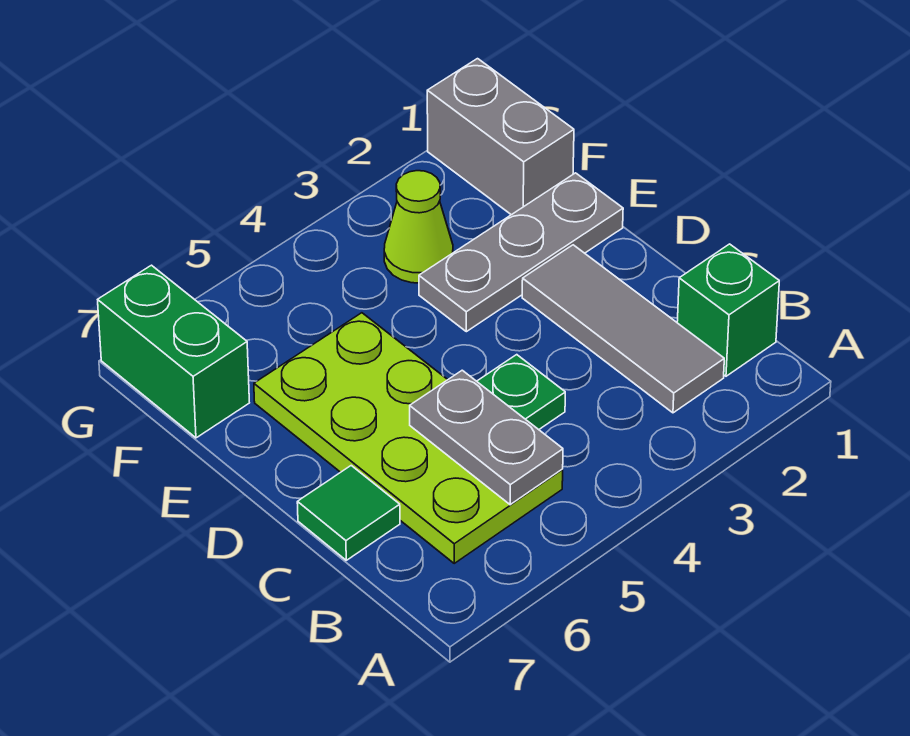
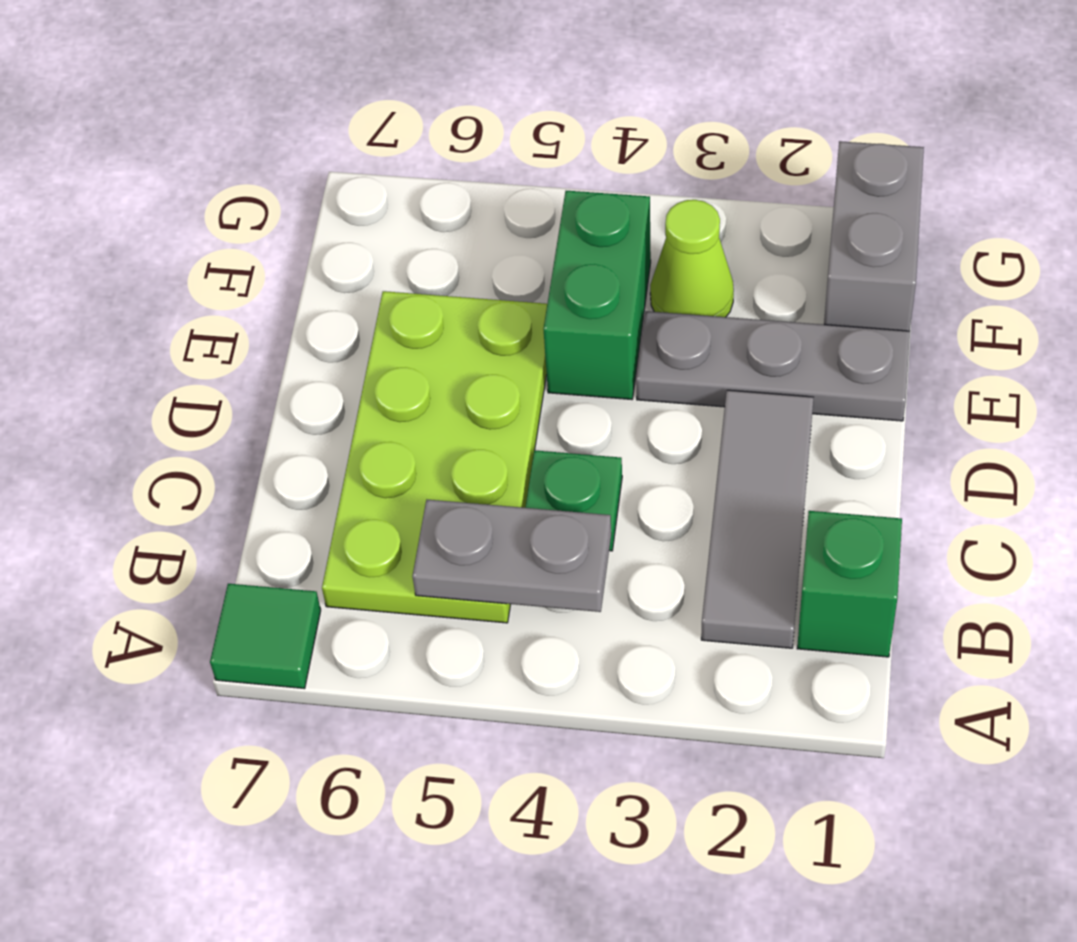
grey 1x2 plate [410,370,563,505] -> grey 1x2 plate turned to [412,500,611,612]
green 1x1 tile [297,466,400,560] -> green 1x1 tile moved to [210,584,321,689]
green 1x2 brick [98,265,249,438] -> green 1x2 brick moved to [543,191,651,399]

